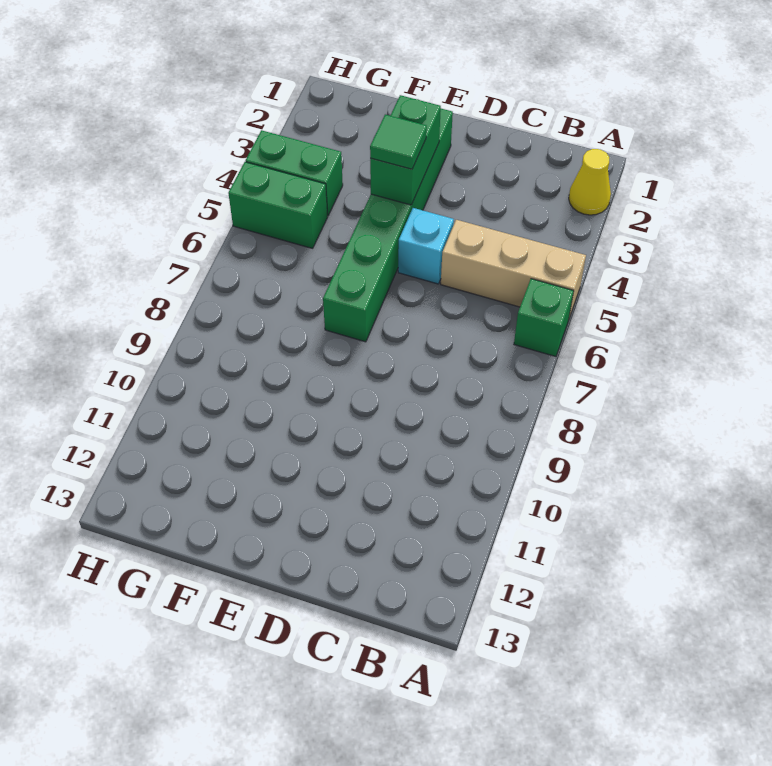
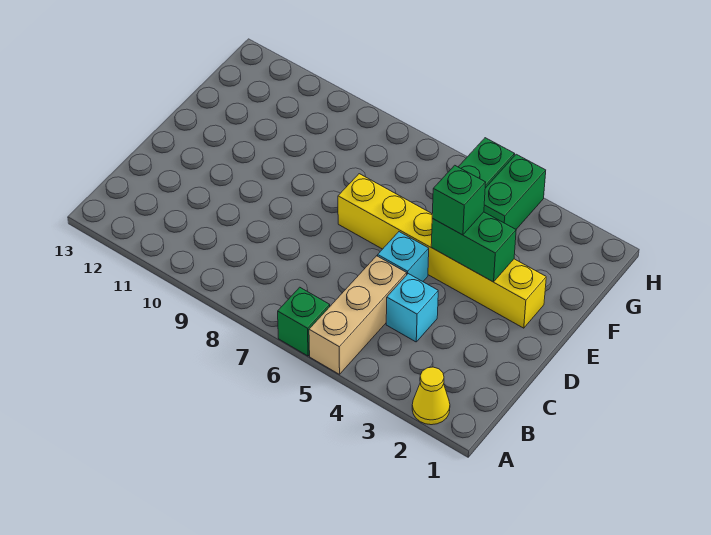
none -> cyan 1x1 brick [386,274,438,342]
green 1x6 brick [323,109,453,342] -> yellow 1x6 brick [338,174,546,328]
green 1x1 tile [370,115,427,169] -> green 1x1 brick [432,165,486,235]

